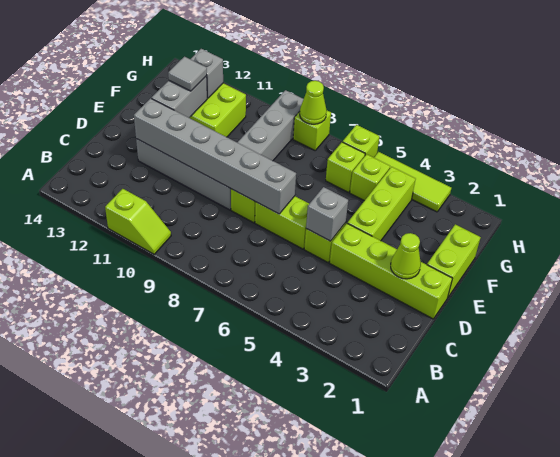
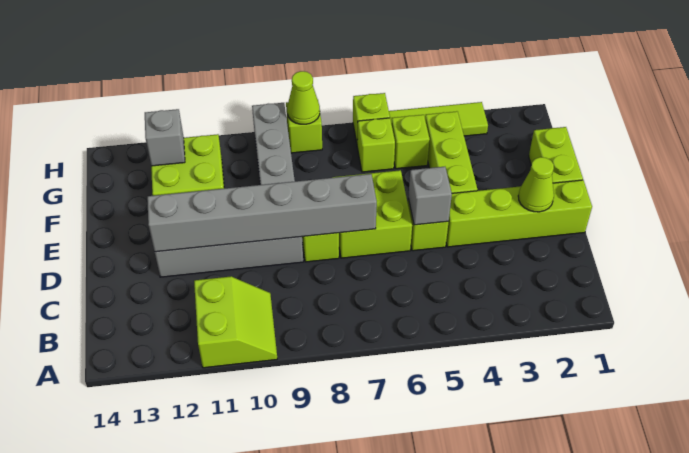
lime 1x2 slope [105,189,171,254] -> lime 2x2 slope [194,277,277,368]
lime 1x2 brick [255,196,309,249] -> lime 2x2 brick [332,170,412,258]
grey 1x2 brick [152,76,207,118] -> none
grey 1x1 tile [168,57,207,91] -> none

